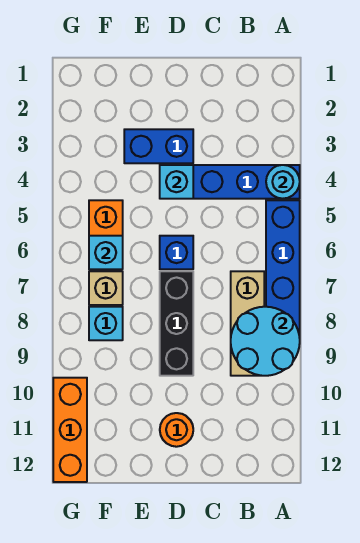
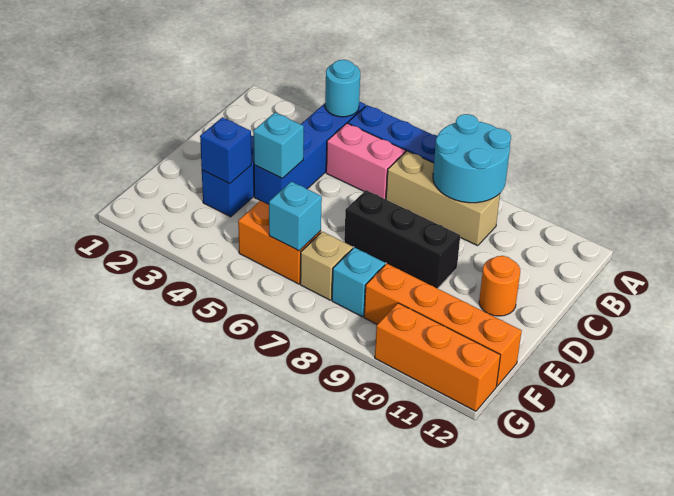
none -> pink 1x2 brick [326,123,406,199]
blue 1x1 brick [160,236,193,269] -> blue 1x1 brick moved to [200,117,251,184]
none -> orange 1x4 brick [364,264,522,386]

